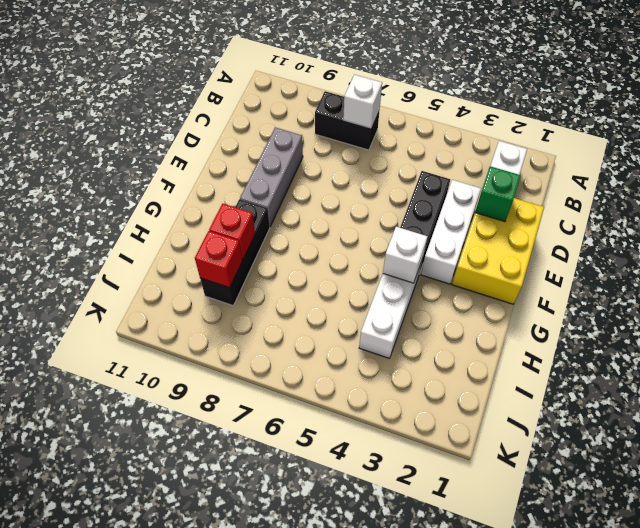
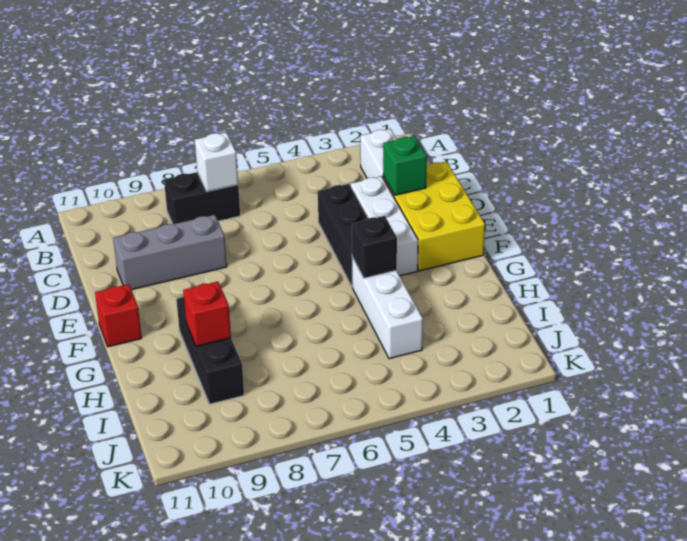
grey 1x3 brick [240,127,303,226] -> grey 1x3 brick turned to [113,215,227,290]
white 1x1 brick [383,227,428,283] -> black 1x1 brick [352,216,397,278]
red 1x1 brick [195,231,242,288] -> red 1x1 brick moved to [95,284,142,347]

